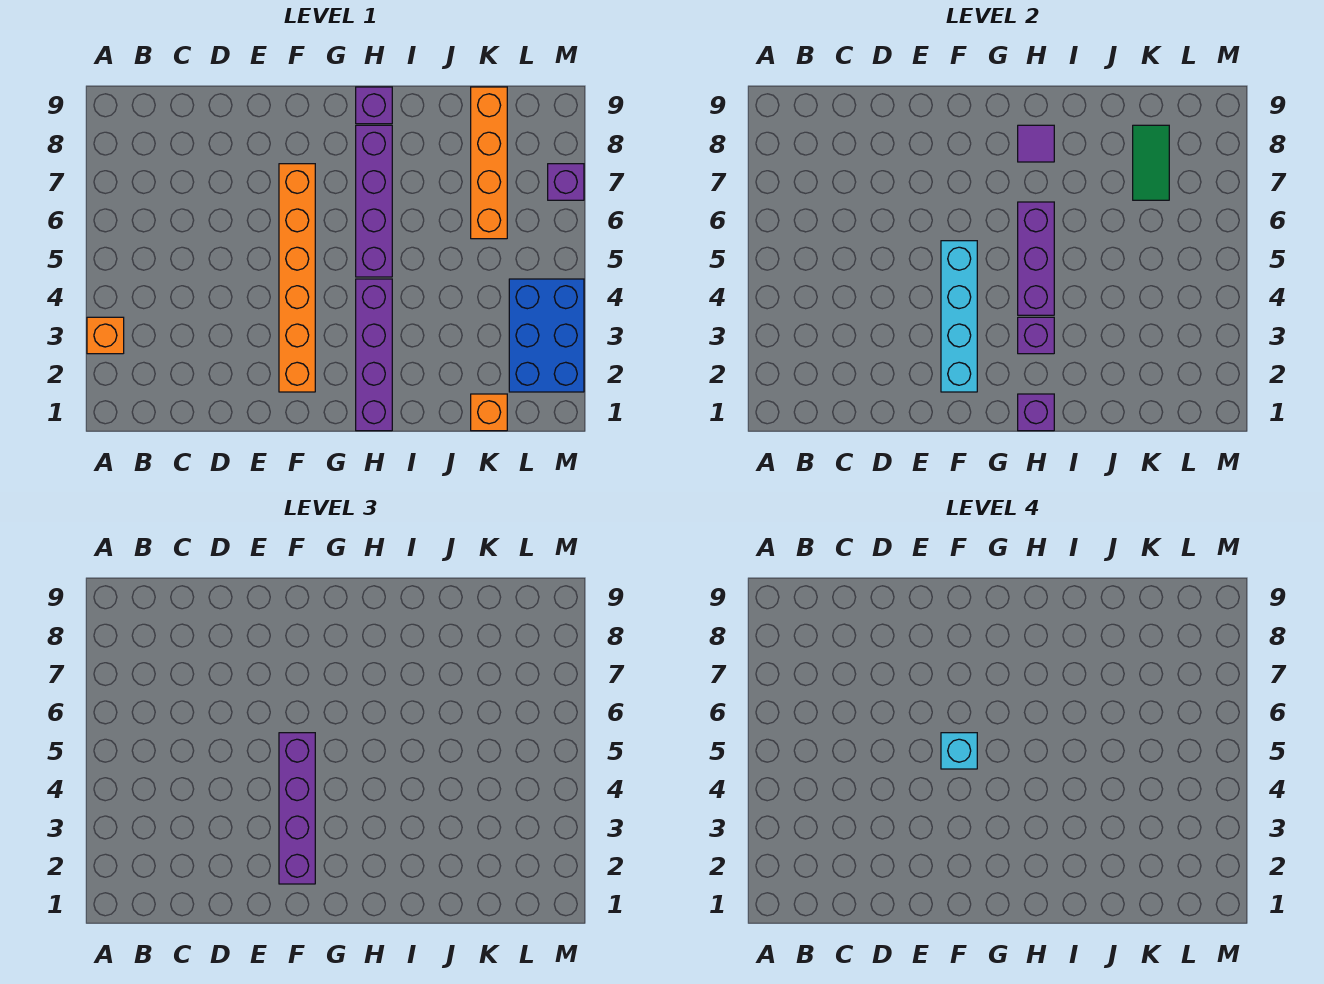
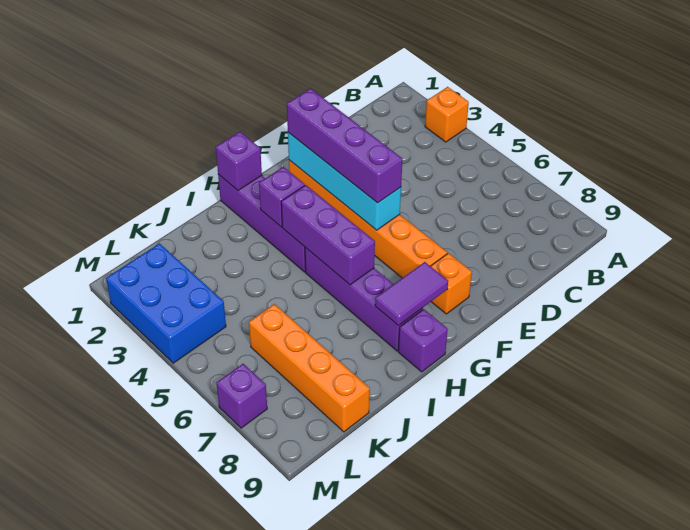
cyan 1x1 brick [941,733,977,769] -> none
purple 1x1 tile [1018,125,1054,162] -> purple 1x2 tile [375,262,448,325]
orange 1x1 brick [471,394,507,431] -> orange 1x1 brick moved to [431,253,472,314]
green 1x2 tile [1133,125,1169,200] -> none

